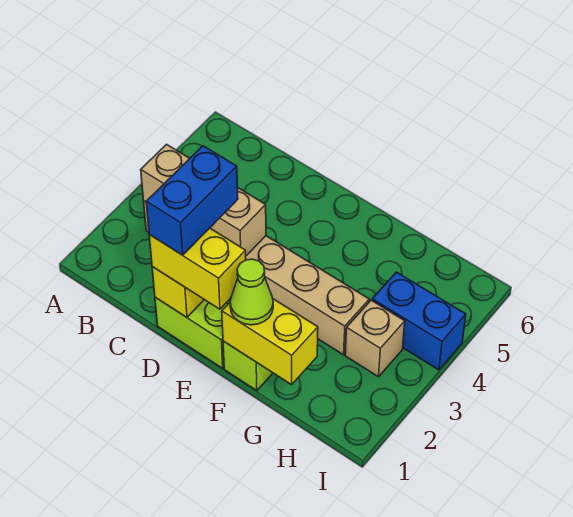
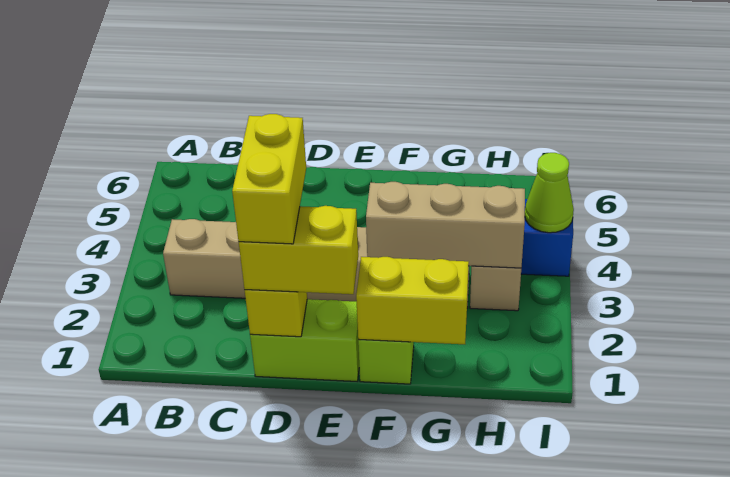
tan 1x3 brick [141,144,266,256] -> tan 1x3 brick moved to [366,182,525,268]
blue 1x2 brick [146,146,238,255] -> yellow 1x2 brick [232,114,307,244]
lime 1x1 cone [230,259,273,325] -> lime 1x1 cone moved to [525,153,574,233]

